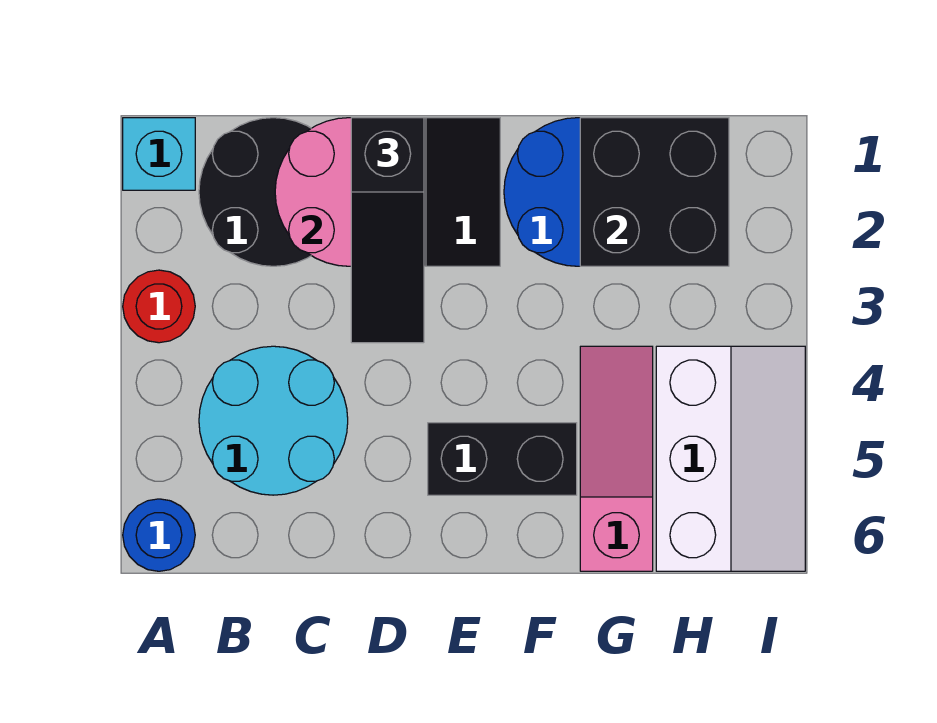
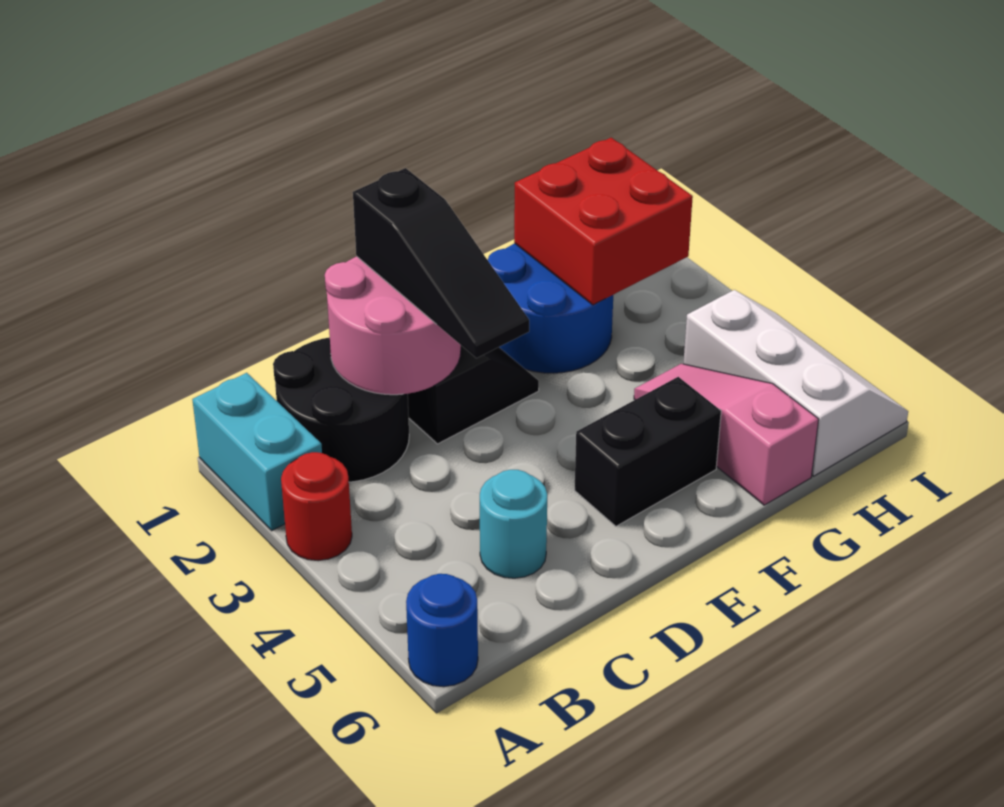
cyan 1x1 brick [123,118,195,190] -> cyan 1x2 brick [192,373,322,530]
cyan 2x2 round brick [199,346,348,495] -> cyan 1x1 round brick [480,470,547,578]
black 2x2 brick [580,118,729,266] -> red 2x2 brick [514,138,693,305]

